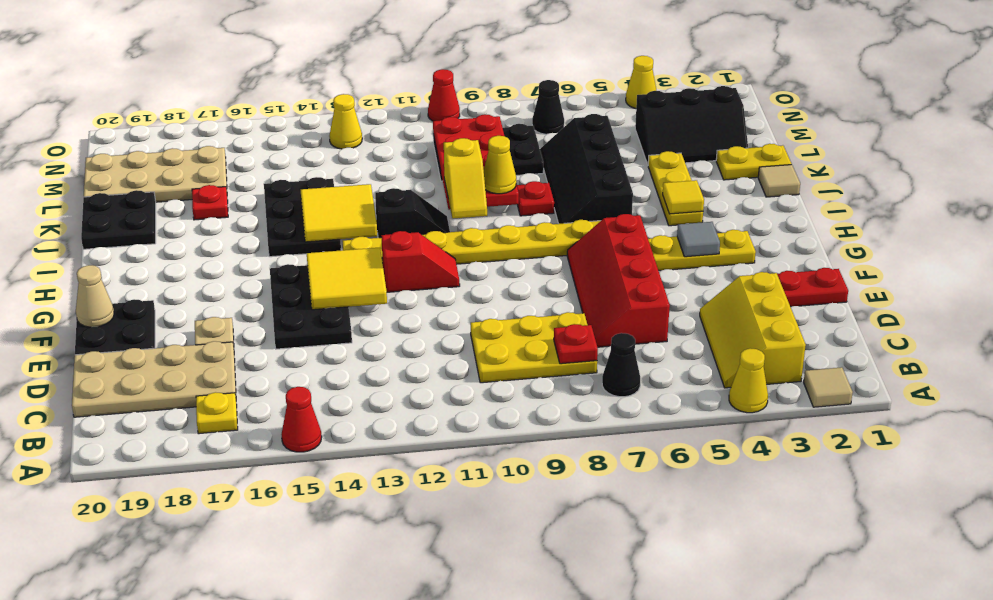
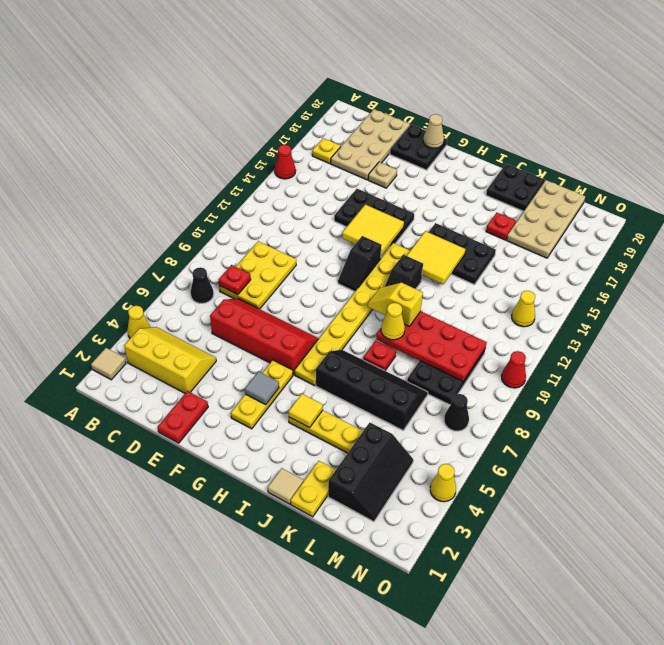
red 1x2 slope [381,231,460,292] -> black 1x2 slope [338,236,382,291]
black 2x3 slope [635,86,748,165] -> black 2x3 slope turned to [328,422,413,522]

